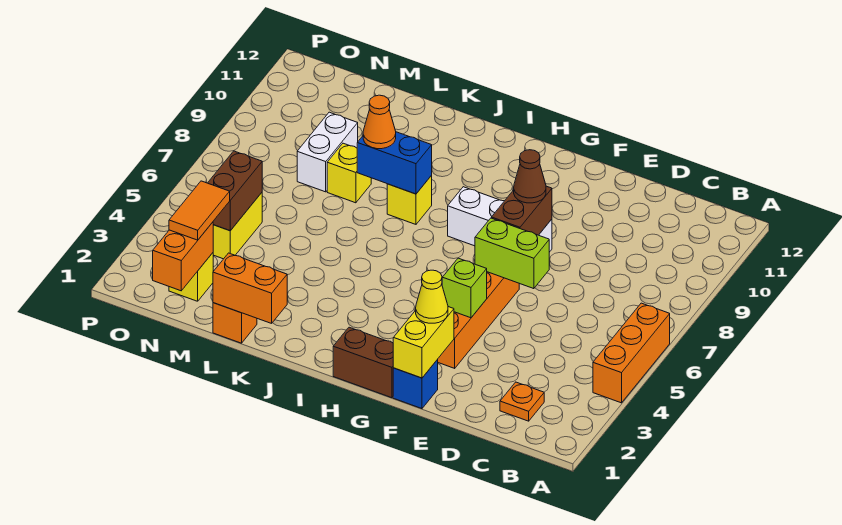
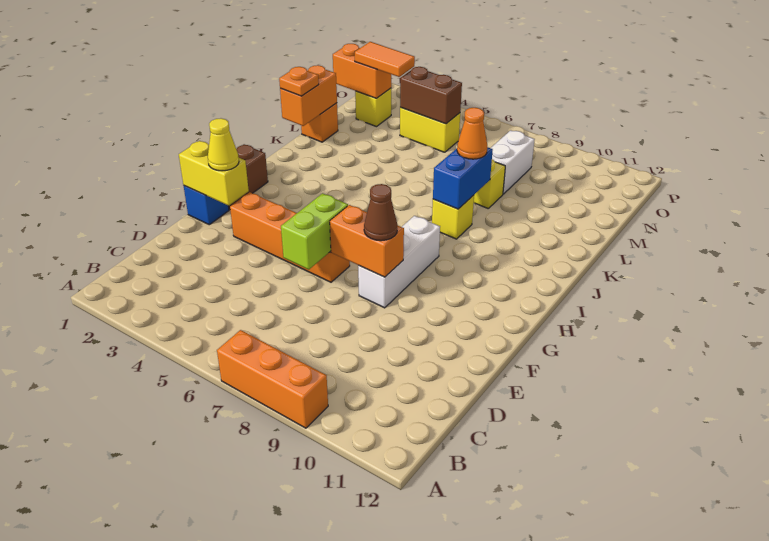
orange 1x3 brick [593,303,670,403] -> orange 1x3 brick moved to [217,330,328,428]
orange 1x1 plate [500,382,544,421] -> orange 1x1 plate moved to [279,67,319,96]
lime 1x1 brick [442,258,487,318] -> none
brown 1x2 brick [491,186,552,235] -> orange 1x2 brick [330,205,404,277]
white 1x2 brick [297,112,358,192] -> white 1x2 brick turned to [491,130,535,194]

